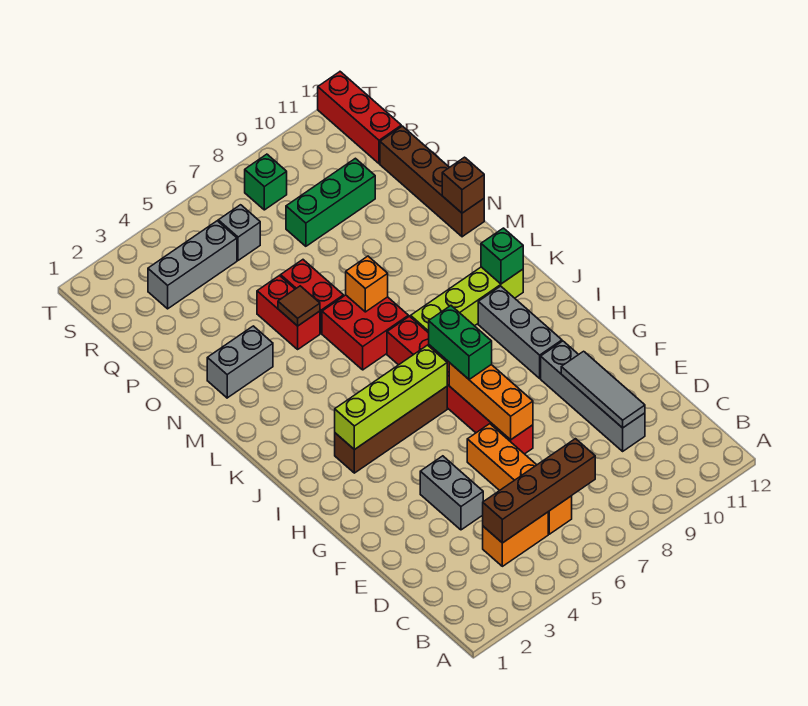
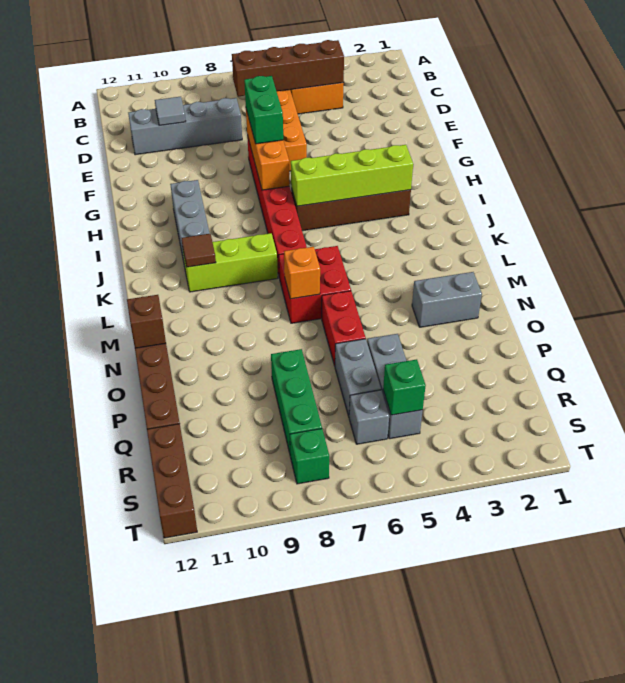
grey 1x4 brick [541,341,645,451] -> grey 1x4 brick turned to [128,98,242,155]
grey 1x3 tile [561,351,645,428] -> grey 1x1 tile [155,97,186,126]
grey 1x2 brick [420,456,483,530] -> grey 1x2 brick moved to [335,339,381,416]
green 1x2 brick [429,306,492,379] -> green 1x2 brick moved to [244,76,283,144]
lime 1x4 brick [411,267,523,333] -> lime 1x3 brick [183,233,278,292]
green 1x1 brick [481,228,523,284] -> green 1x1 brick moved to [383,359,426,415]
red 1x2 brick [257,276,320,349] -> none
brown 1x1 tile [278,286,320,326] -> brown 1x1 tile moved to [182,234,216,267]
green 1x3 brick [286,158,375,246] -> green 1x3 brick turned to [271,349,322,453]
grey 1x3 brick [148,221,237,309] -> grey 1x3 brick turned to [367,334,423,439]
red 1x3 brick [318,72,401,164] -> brown 1x3 brick [147,424,197,538]

